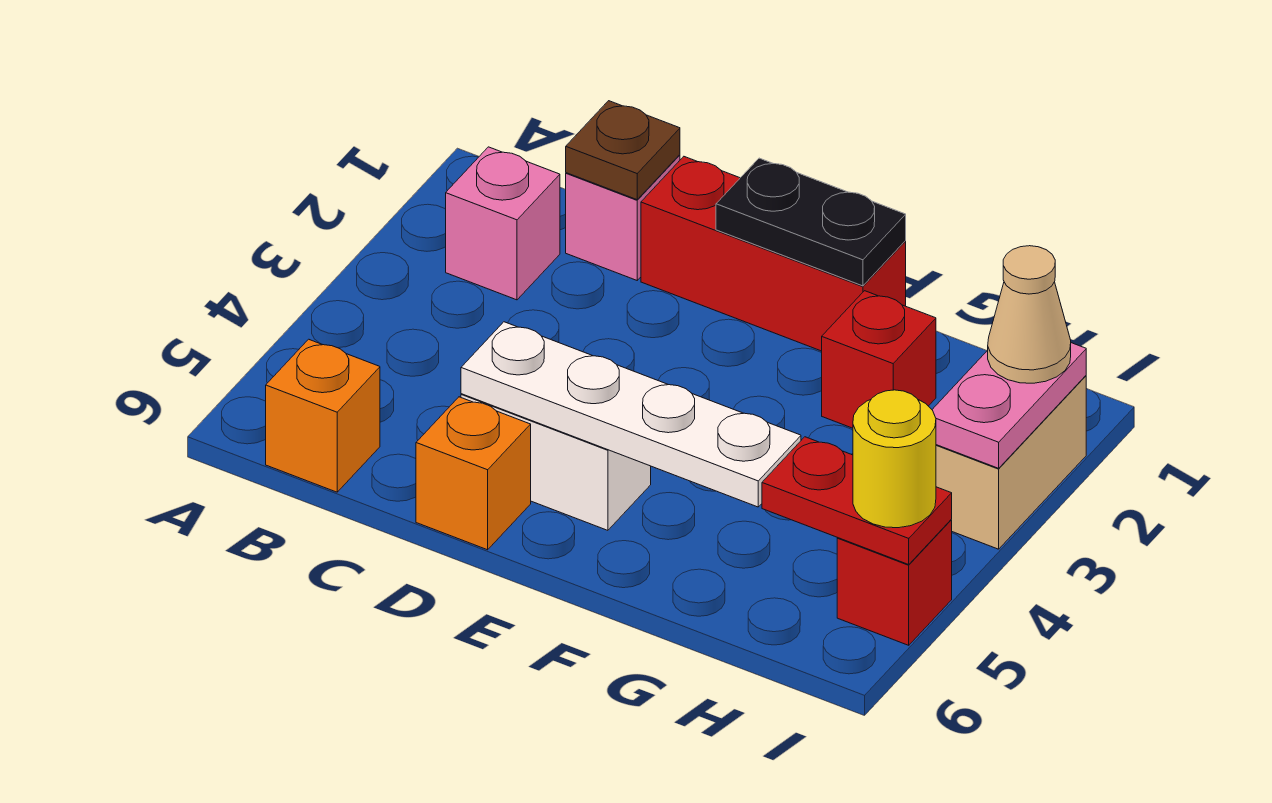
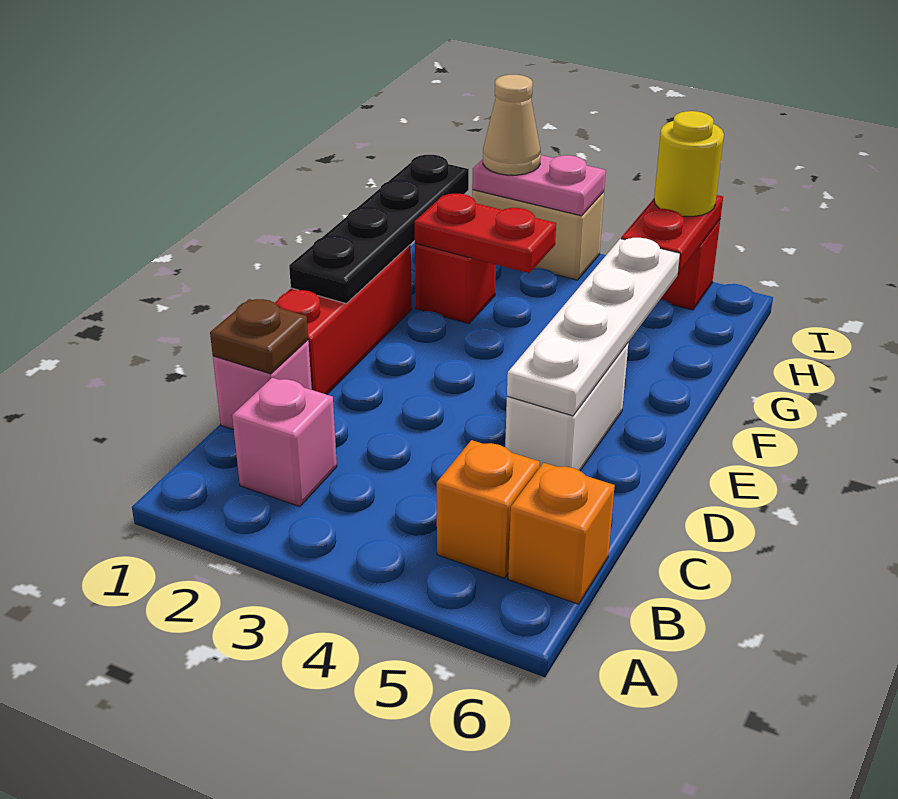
orange 1x1 brick [416,397,531,550] -> orange 1x1 brick moved to [437,440,540,578]
black 1x2 plate [716,158,906,286] -> black 1x4 plate [289,155,469,303]
none -> red 1x2 plate [415,194,556,273]

